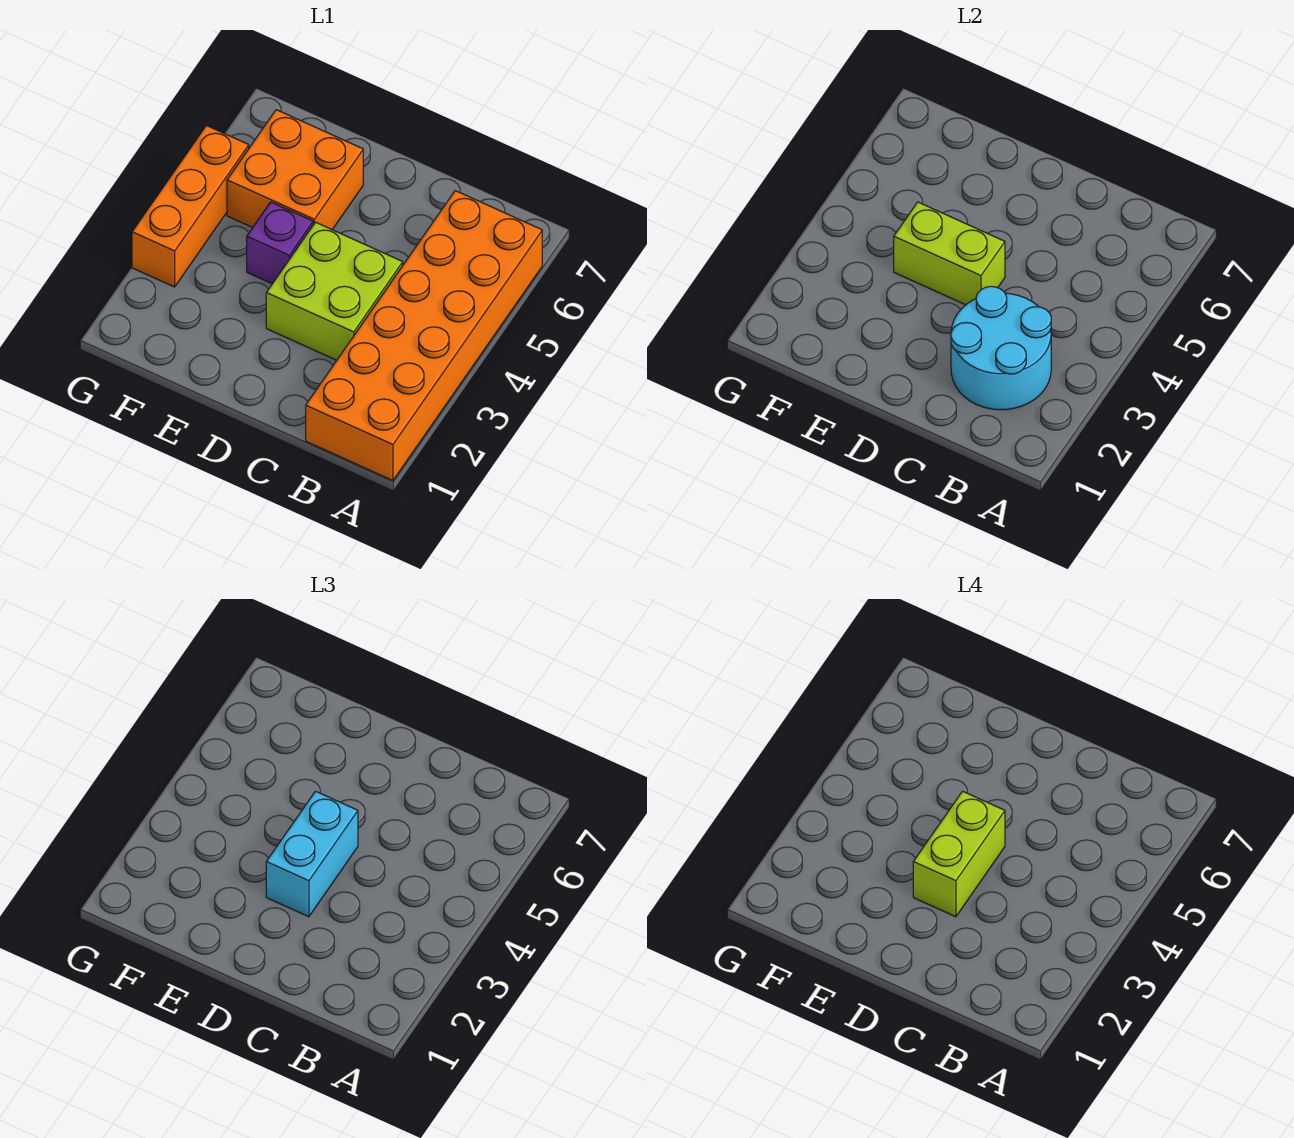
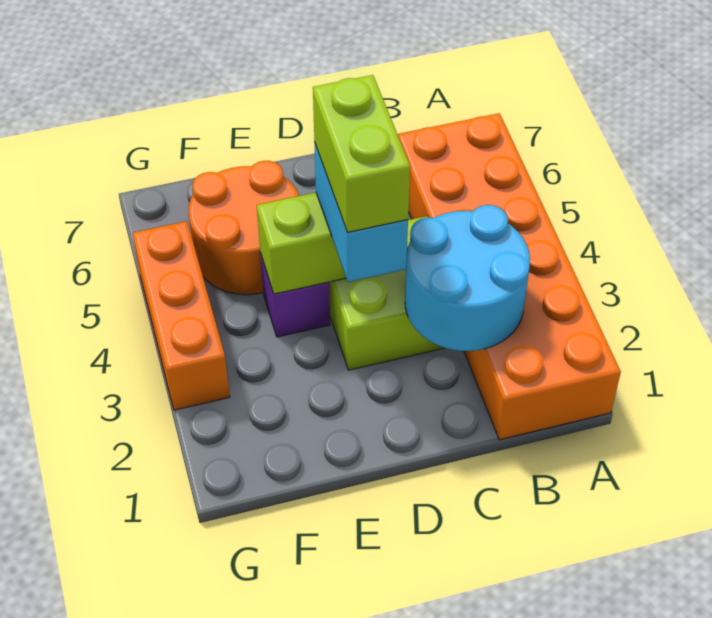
orange 2x2 brick [227,110,363,230] -> orange 2x2 round brick [189,161,299,295]

